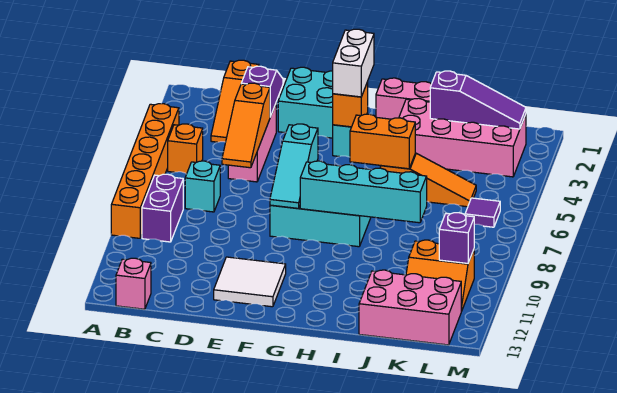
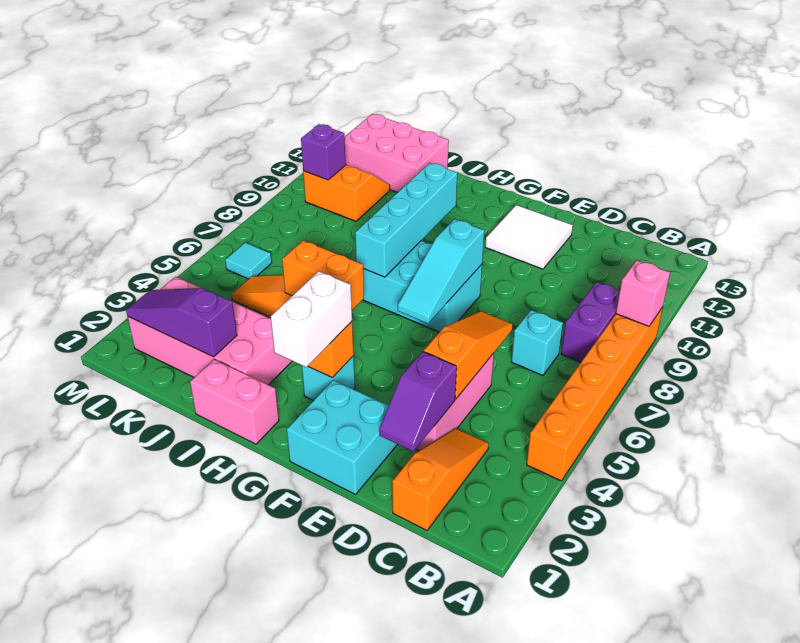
orange 1x1 brick [168,124,203,174] -> none
pink 1x1 brick [116,258,151,309] -> pink 1x1 brick moved to [616,260,670,326]
cyan 1x3 slope [270,124,318,208] -> cyan 1x3 slope turned to [398,219,484,323]
cyan 1x4 brick [300,161,427,223] -> cyan 1x4 brick turned to [355,163,457,277]
purple 1x1 tile [465,198,500,227] -> cyan 1x1 tile [225,243,272,279]

